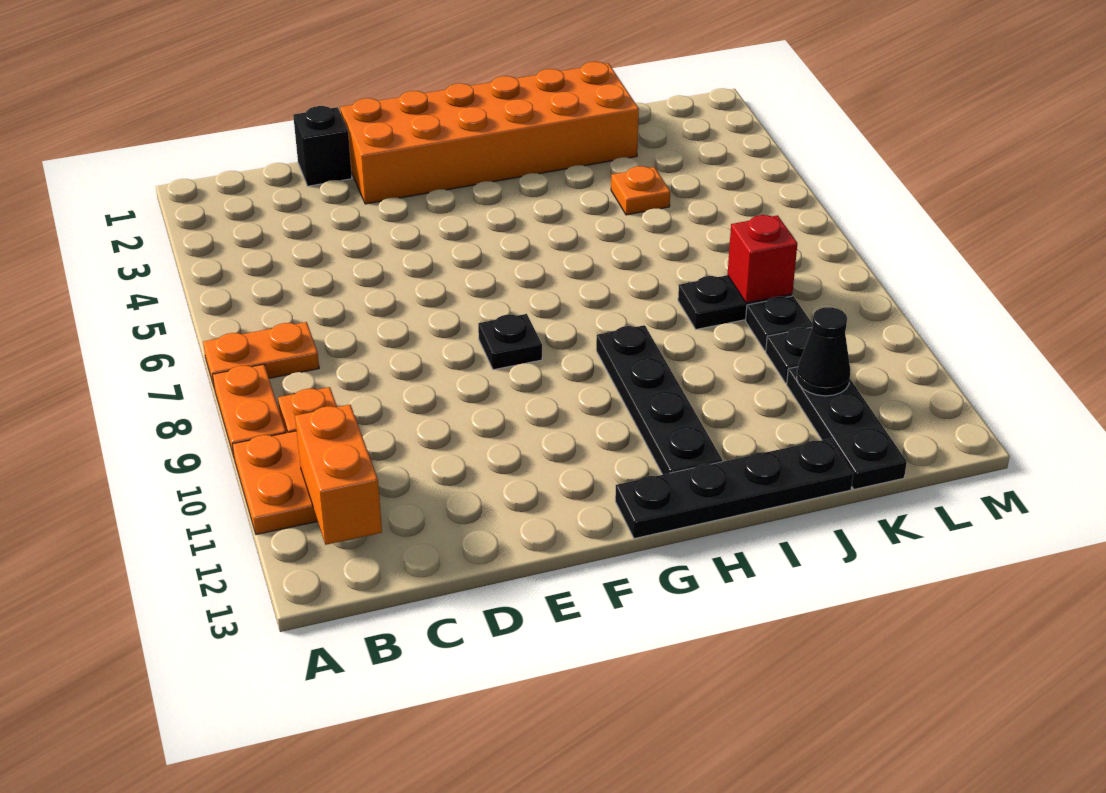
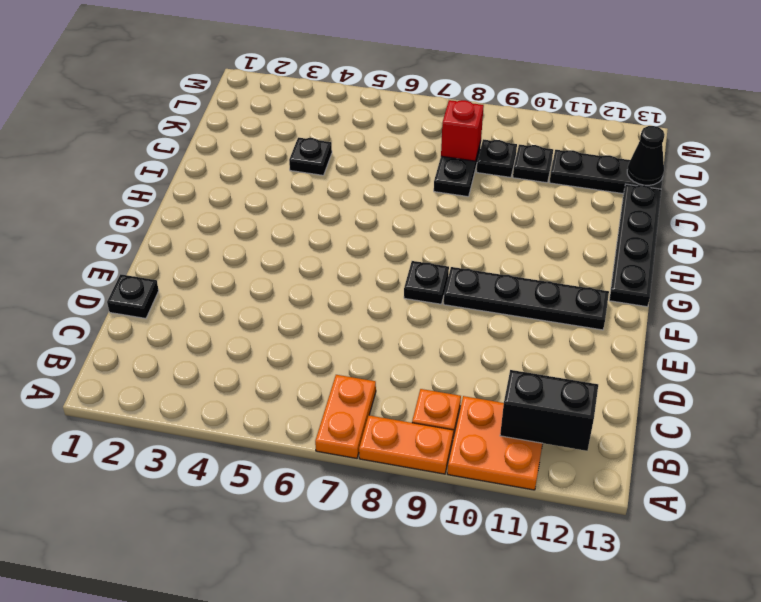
orange 1x2 brick [295,405,382,545] -> black 1x2 brick [500,370,598,451]
black 1x1 brick [293,106,352,186] -> black 1x1 plate [107,274,159,318]
orange 2x6 brick [340,62,639,204] -> none
black 1x4 plate [596,325,722,475] -> black 1x4 plate moved to [444,267,609,330]
orange 1x1 plate [611,166,670,215] -> black 1x1 plate [289,138,332,175]
black 1x1 cone [797,307,851,396] -> black 1x1 cone moved to [627,126,665,185]

